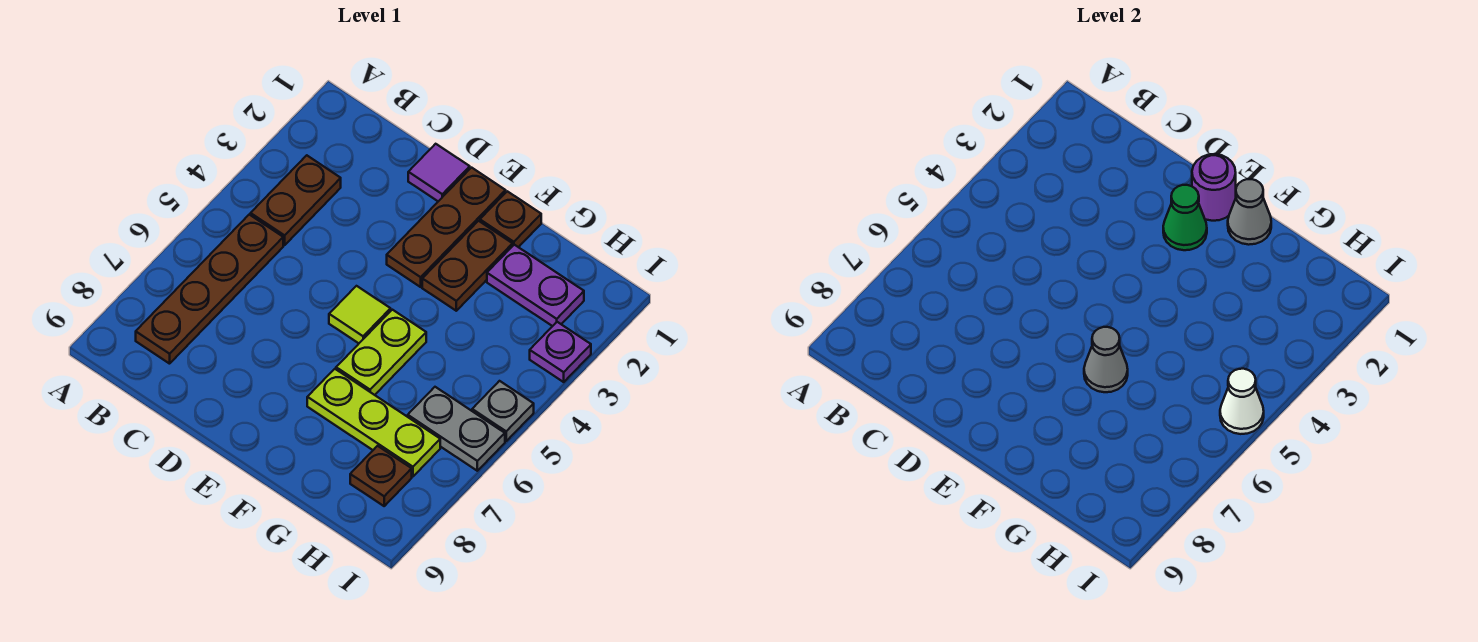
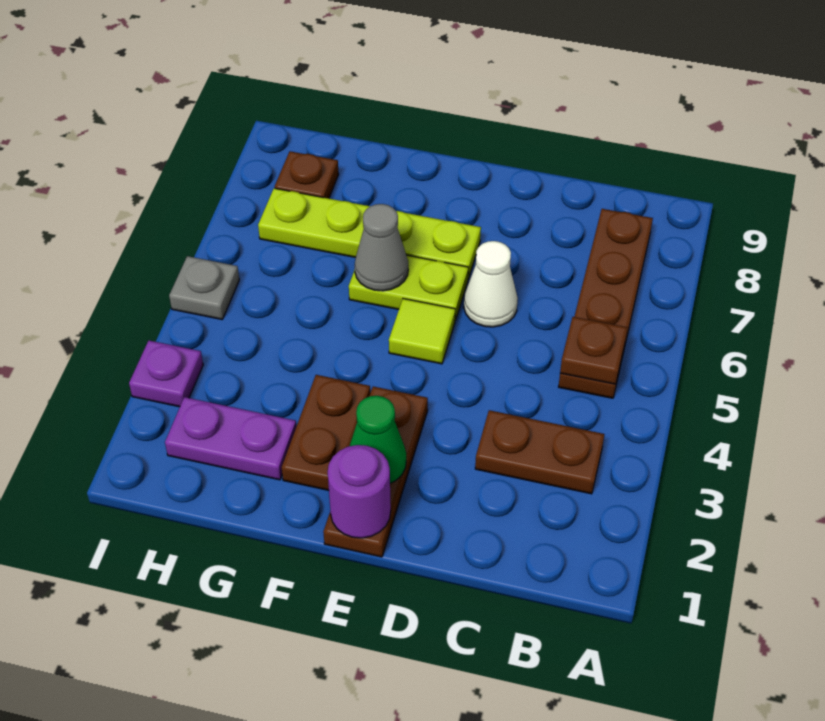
brown 1x2 plate [251,155,341,245] -> brown 1x2 plate turned to [475,410,604,494]
purple 1x1 tile [408,144,470,201] -> none
brown 1x1 plate [480,191,541,247] -> brown 1x1 plate moved to [560,317,627,384]
grey 1x1 cone [1228,179,1271,245] -> none
lime 1x2 plate [336,310,426,395] -> lime 1x2 plate turned to [349,255,468,320]
lime 1x3 plate [307,369,440,477] -> lime 1x4 plate [258,188,481,279]
grey 1x2 plate [408,387,505,471] -> none
white 1x1 cone [1220,369,1264,434] -> white 1x1 cone moved to [464,241,518,327]

